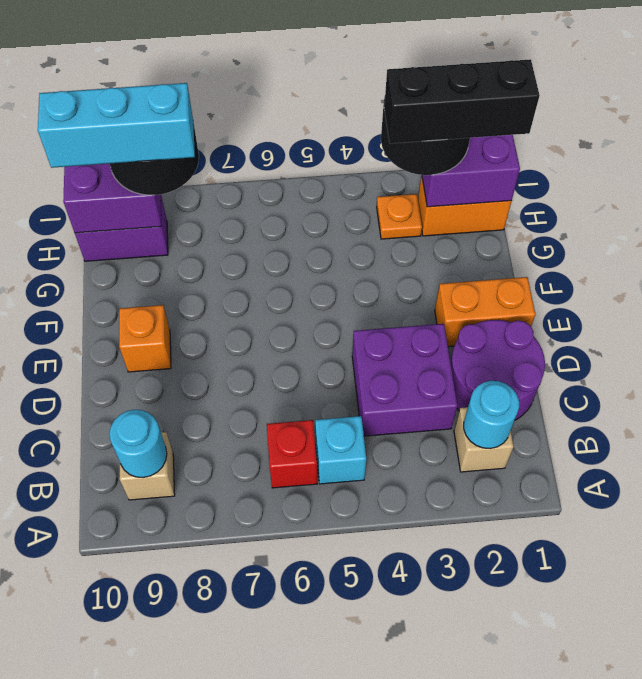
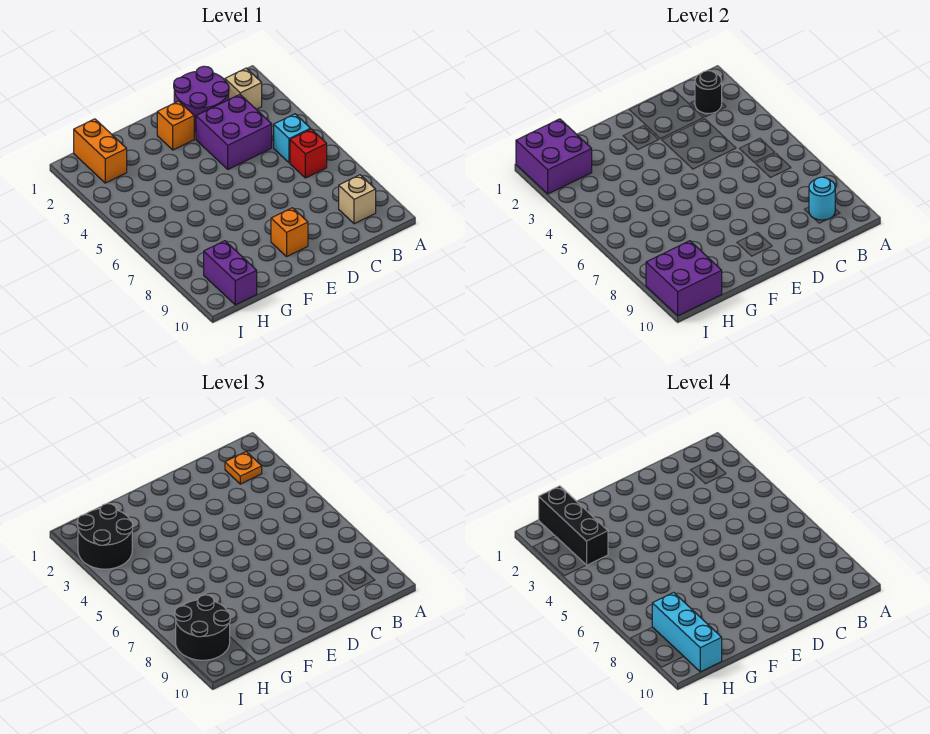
cyan 1x1 round brick [464,381,519,449] -> black 1x1 round brick [695,71,722,114]
orange 1x2 brick [435,277,535,347] -> orange 1x1 brick [157,101,194,150]
orange 1x1 plate [377,194,422,239] -> orange 1x1 plate moved to [225,452,262,484]

